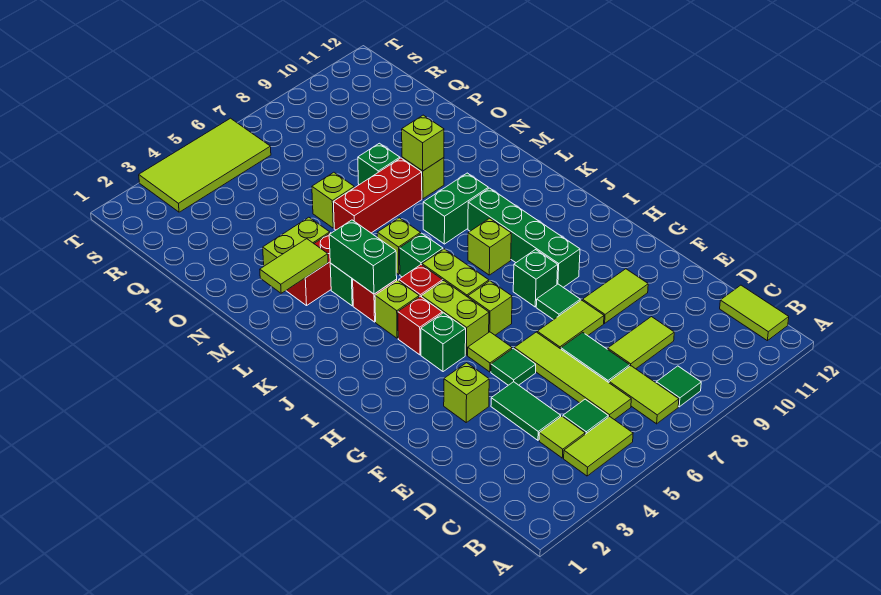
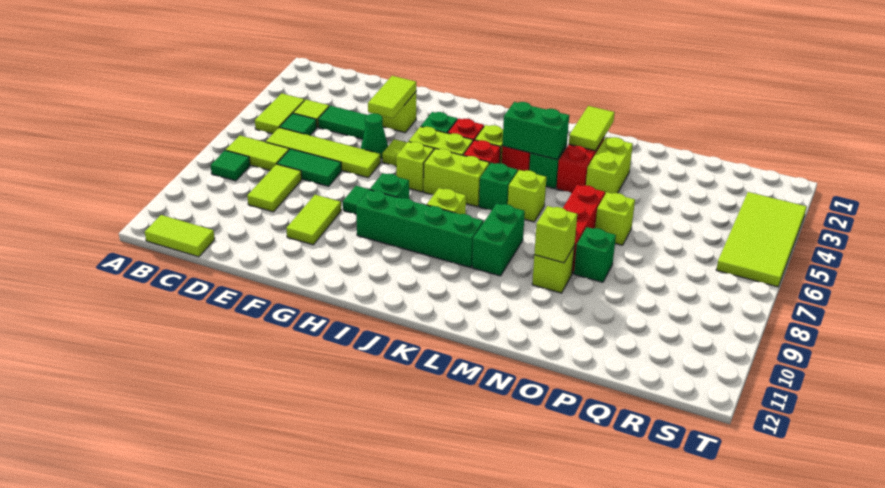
green 1x1 tile [491,348,536,385] -> green 1x1 cone [361,113,388,159]
lime 1x2 tile [537,300,604,349] -> lime 1x2 tile moved to [368,76,416,118]

